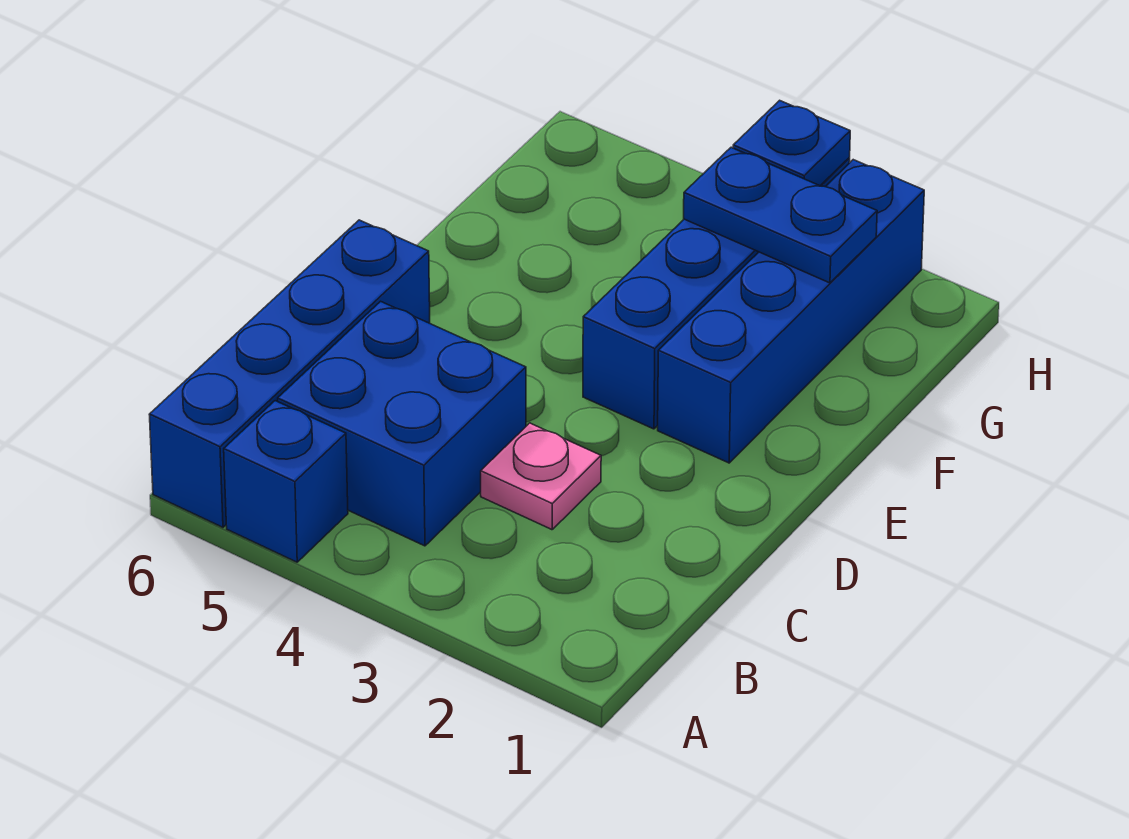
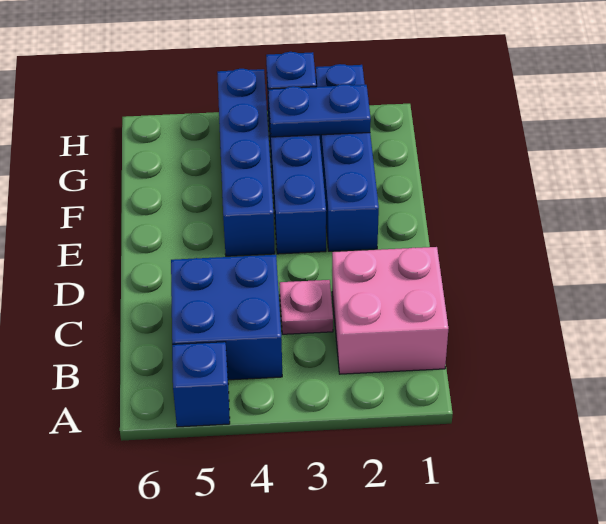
blue 1x4 brick [149,220,430,527] -> blue 1x4 brick moved to [217,69,275,256]
none -> pink 2x2 brick [332,247,448,374]

